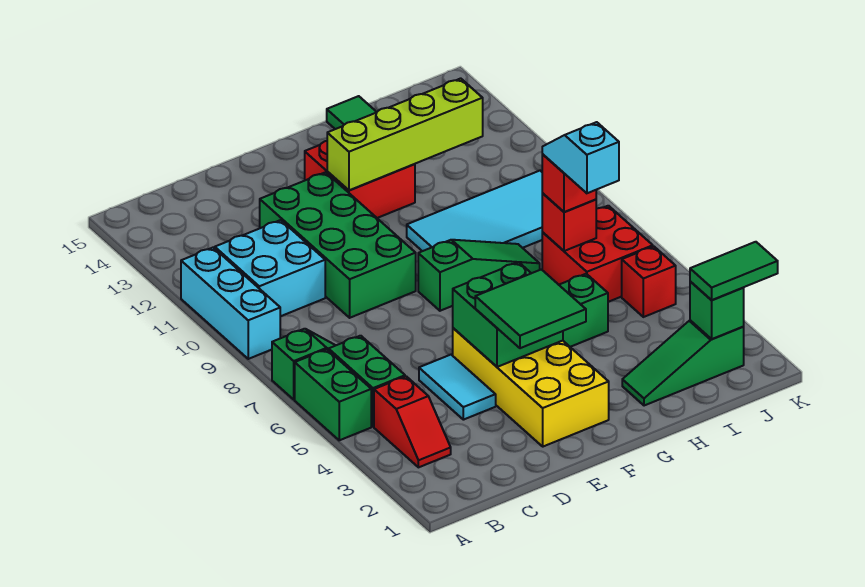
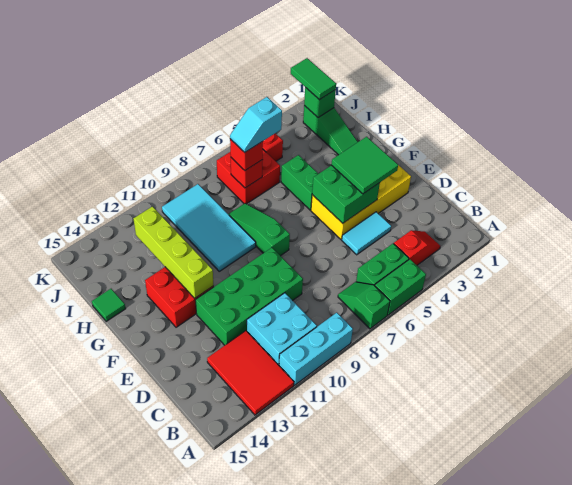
none -> red 2x3 tile [207,331,294,415]

